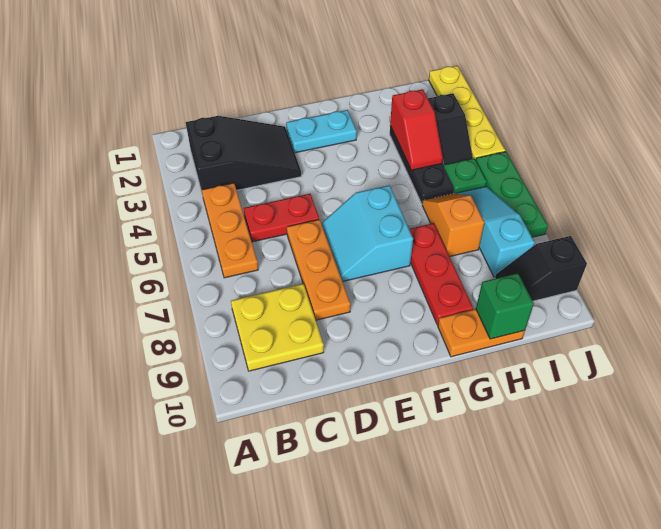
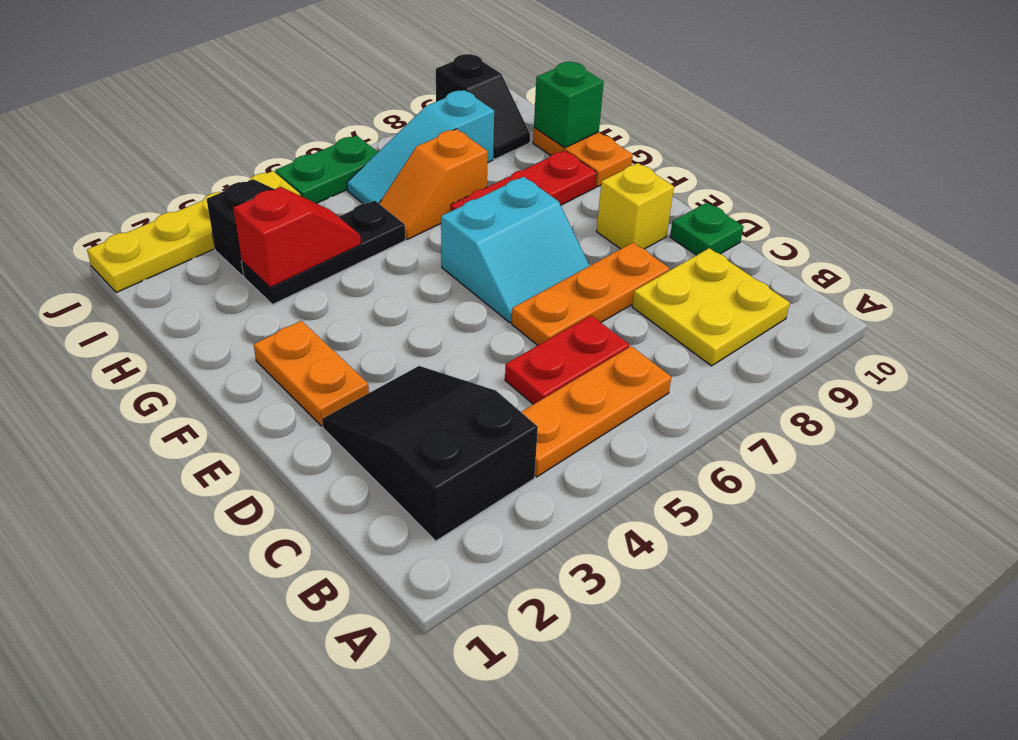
red 1x2 plate [244,194,319,242] -> red 1x2 plate turned to [505,315,629,404]
cyan 1x2 plate [286,110,357,153] -> orange 1x2 plate [254,321,369,426]
none -> yellow 1x1 brick [597,163,674,249]
green 1x1 plate [444,158,487,194] -> green 1x1 plate moved to [670,203,744,255]
green 1x3 plate [476,152,548,237] -> green 1x2 plate [275,136,378,203]

